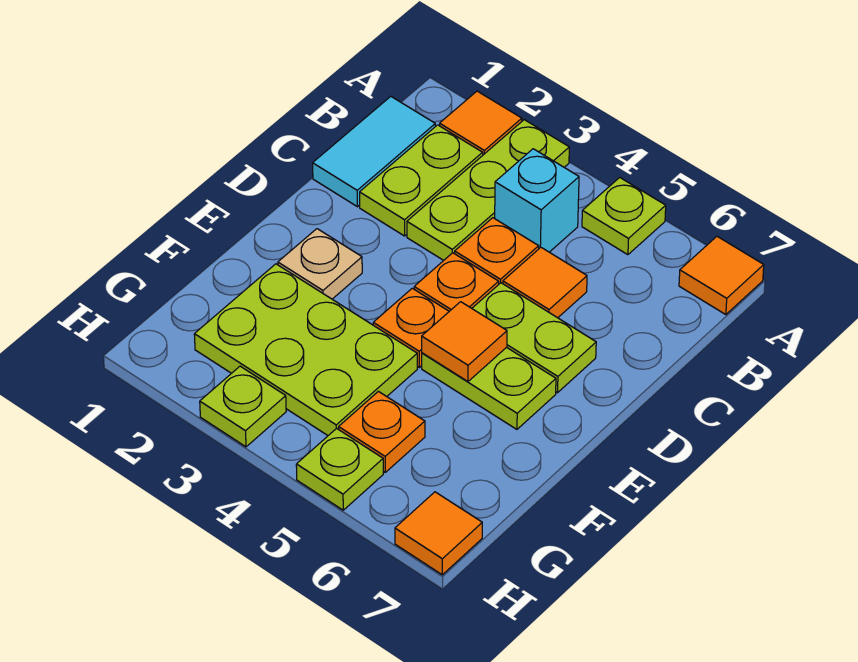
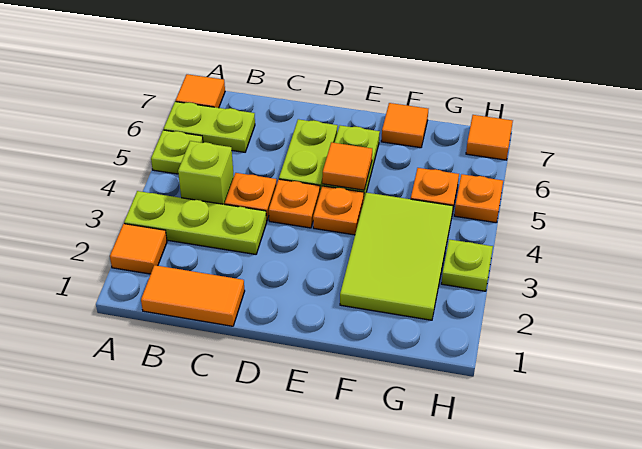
cyan 1x2 tile [313,97,435,207] -> orange 1x2 tile [141,265,245,326]
lime 1x2 plate [360,125,483,236] -> lime 1x2 plate moved to [164,102,255,152]
cyan 1x1 brick [495,149,579,252] -> lime 1x1 brick [178,141,234,204]
orange 1x1 tile [503,247,587,318] -> orange 1x1 tile moved to [381,103,428,148]
tan 1x1 plate [278,229,362,299] -> none
lime 2x3 plate [194,264,417,435] -> lime 2x3 tile [340,193,453,320]
lime 1x1 plate [296,428,383,510] -> orange 1x1 plate [454,174,503,223]

